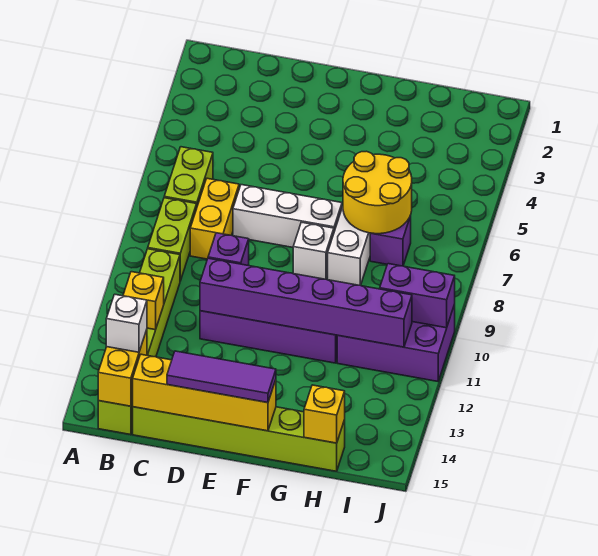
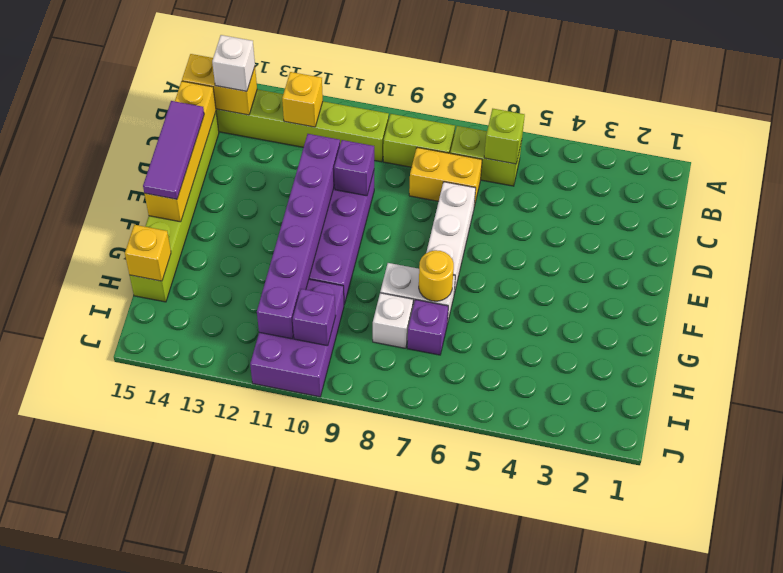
none -> lime 1x1 brick [484,109,525,164]
white 1x1 brick [293,222,334,279] -> white 1x1 brick moved to [373,293,413,348]
yellow 2x2 round brick [343,151,412,234] -> yellow 1x1 round brick [419,250,454,301]
purple 1x2 brick [380,264,455,328] -> purple 1x1 brick [293,289,336,346]

